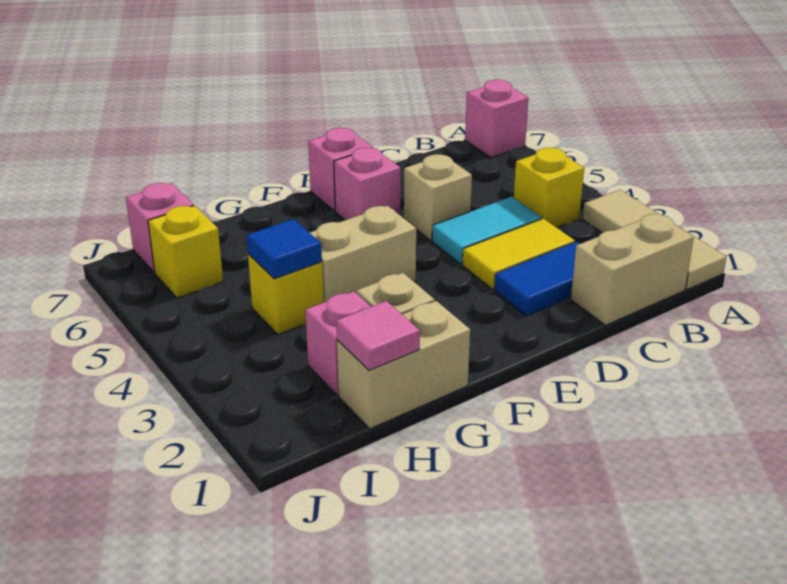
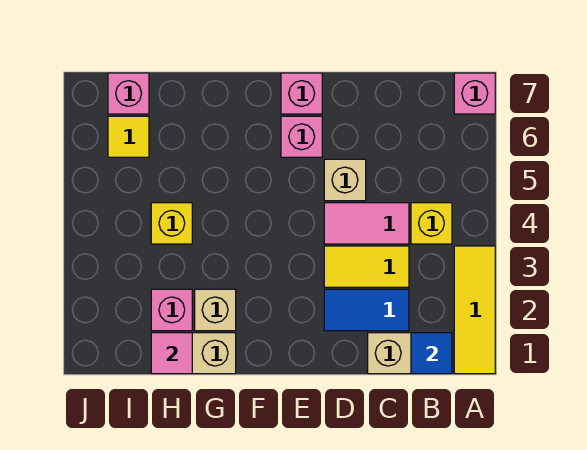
tan 1x3 tile [583,190,726,290] -> yellow 1x3 tile [454,246,495,374]
cyan 1x2 tile [432,197,542,264] -> pink 1x2 tile [324,203,409,244]
tan 1x2 brick [310,206,416,302] -> none
blue 1x1 tile [246,219,322,279] -> blue 1x1 tile moved to [411,333,452,374]
yellow 1x1 brick [148,206,223,298] -> yellow 1x1 tile [108,116,149,157]

